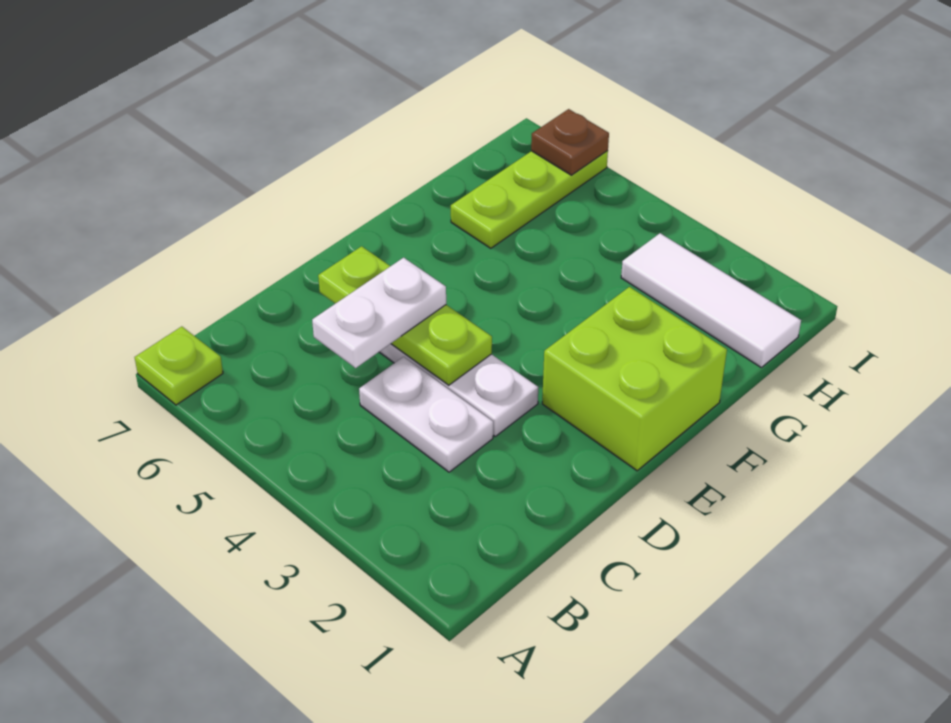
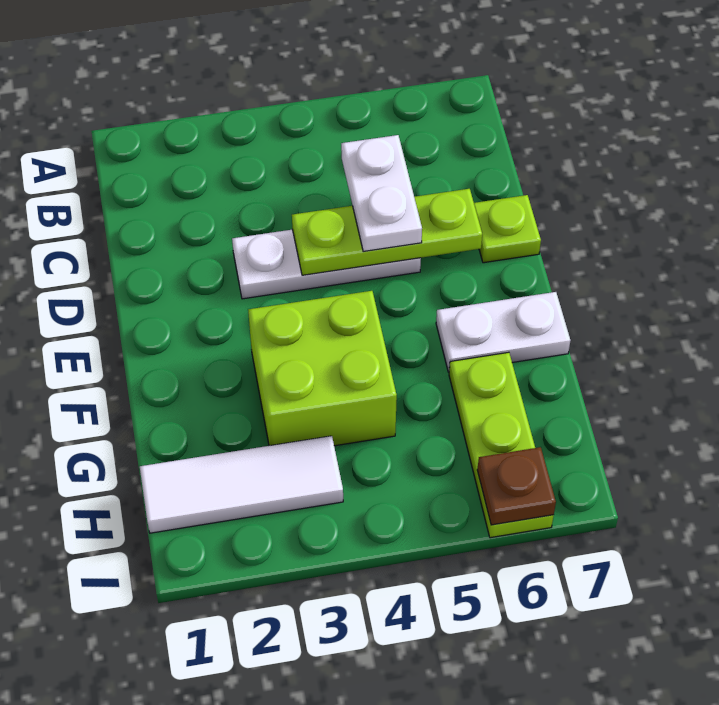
lime 1x1 plate [135,327,223,405] -> lime 1x1 plate moved to [474,195,541,263]
white 1x2 plate [359,357,493,472] -> white 1x2 plate moved to [436,292,570,372]
lime 2x2 brick [542,287,727,471] -> lime 2x2 brick moved to [248,291,397,446]

